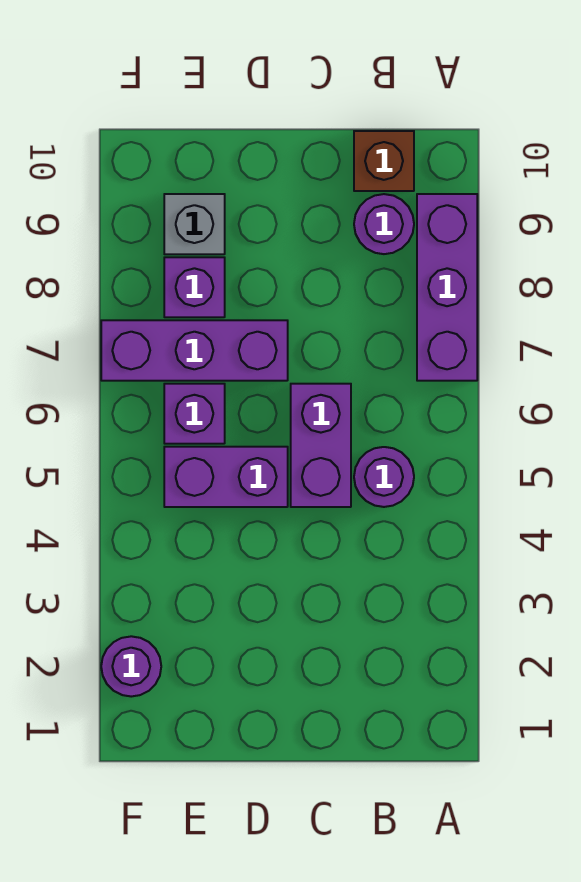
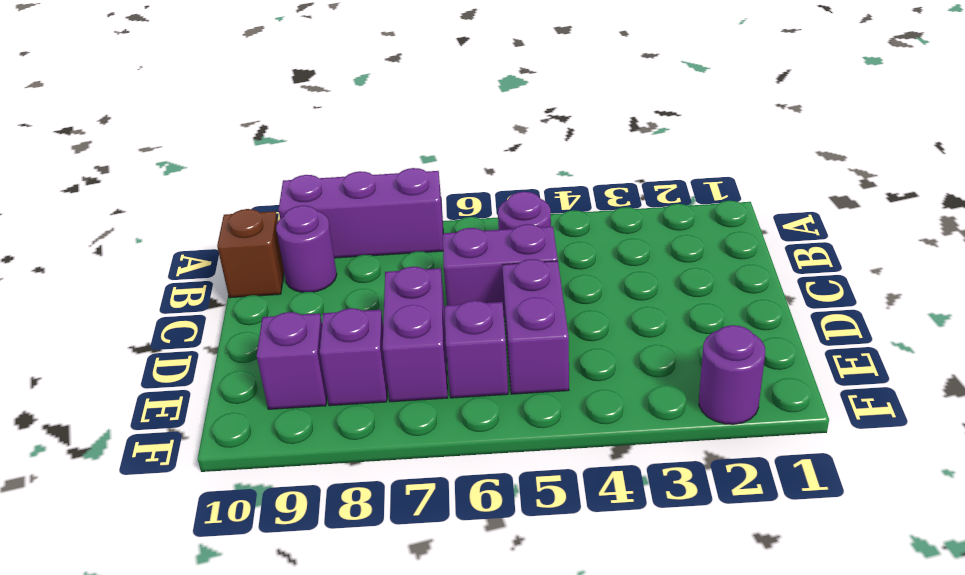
purple 1x3 brick [101,320,288,381] -> purple 1x2 brick [383,267,447,402]
grey 1x1 brick [164,194,225,254] -> purple 1x1 brick [257,312,327,409]

